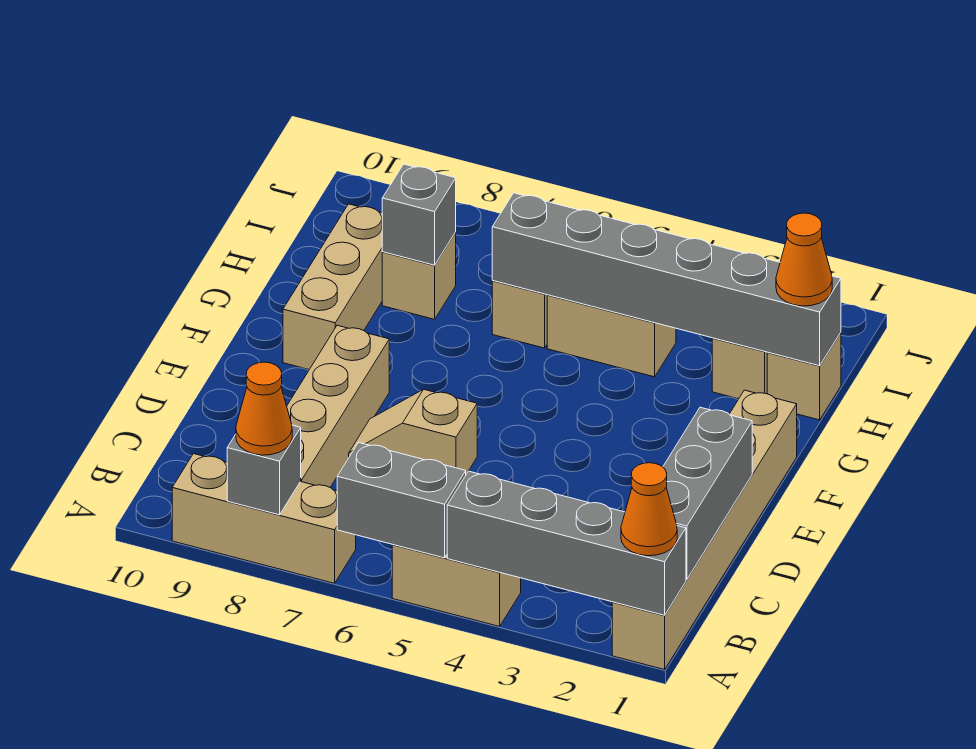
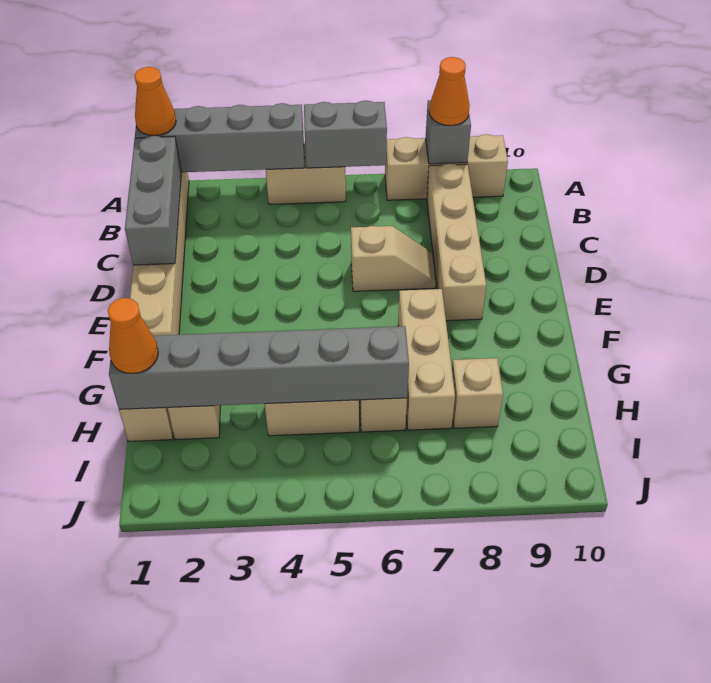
tan 1x3 brick [283,204,382,369] -> tan 1x3 brick moved to [398,289,455,430]
grey 1x1 brick [382,164,456,265] -> none

